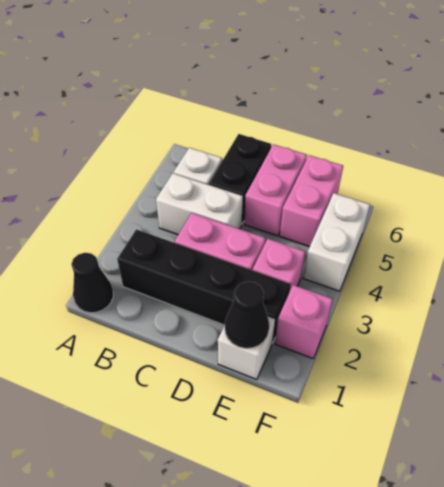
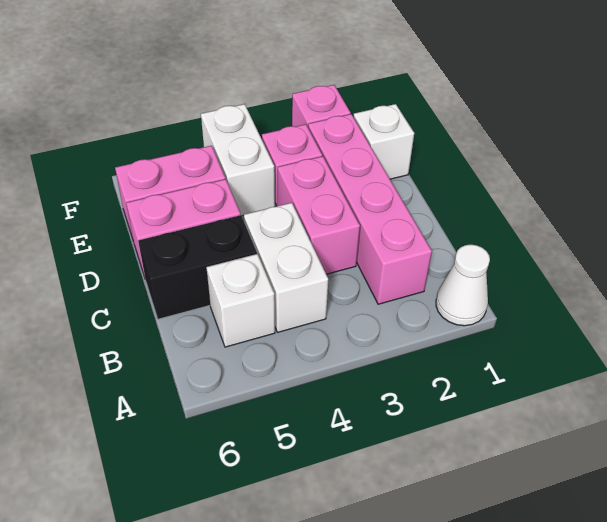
black 1x1 cone [71,253,113,313] -> white 1x1 cone [436,245,490,326]
black 1x4 brick [117,229,291,343] -> pink 1x4 brick [308,114,432,304]
black 1x1 cone [225,282,269,348] -> none
white 1x2 brick [303,193,370,291] -> white 1x2 brick turned to [201,104,275,216]

